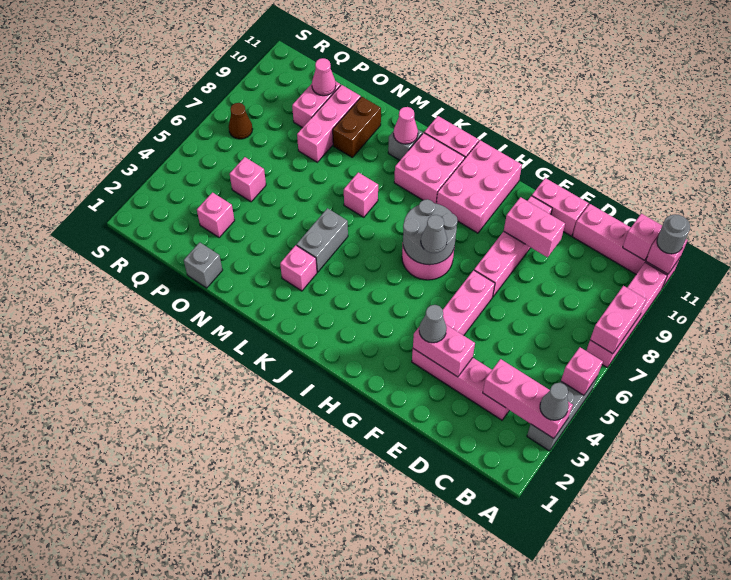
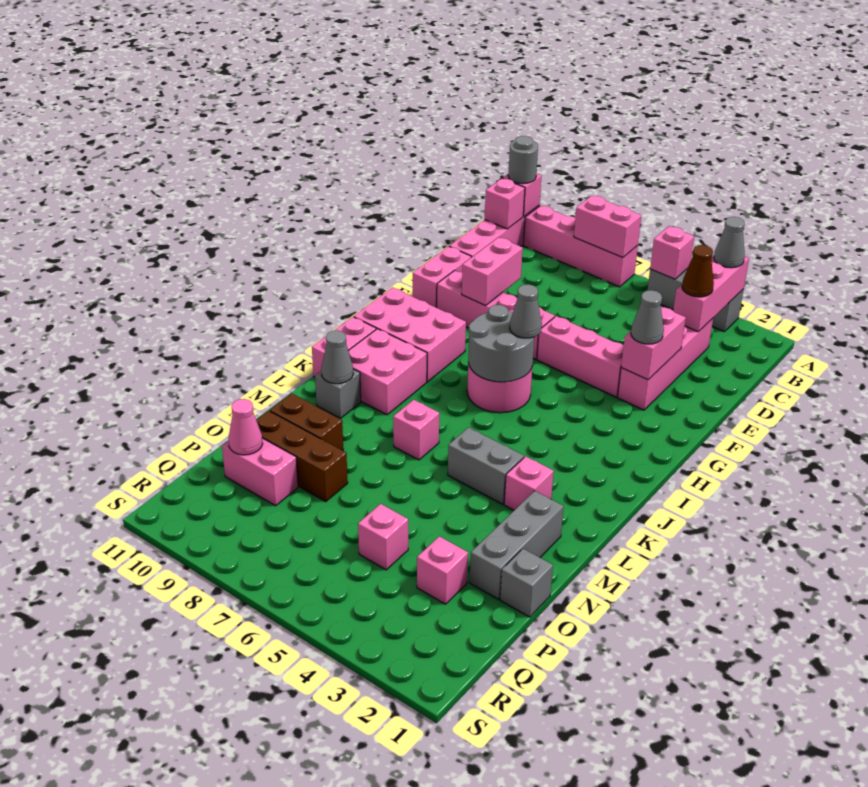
pink 1x1 cone [394,107,418,144] -> grey 1x1 cone [321,330,353,384]
none -> grey 1x3 brick [470,491,564,599]
pink 1x3 brick [297,85,361,162] -> brown 1x3 brick [256,411,348,502]
brown 1x1 cone [229,103,253,139] -> brown 1x1 cone moved to [682,245,714,297]

